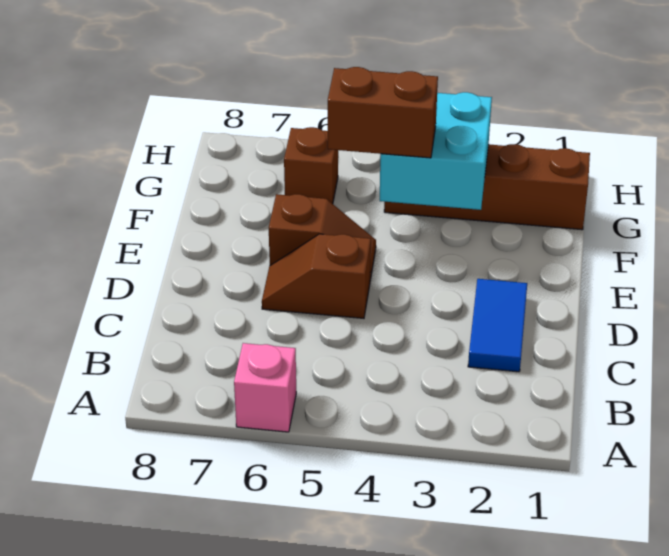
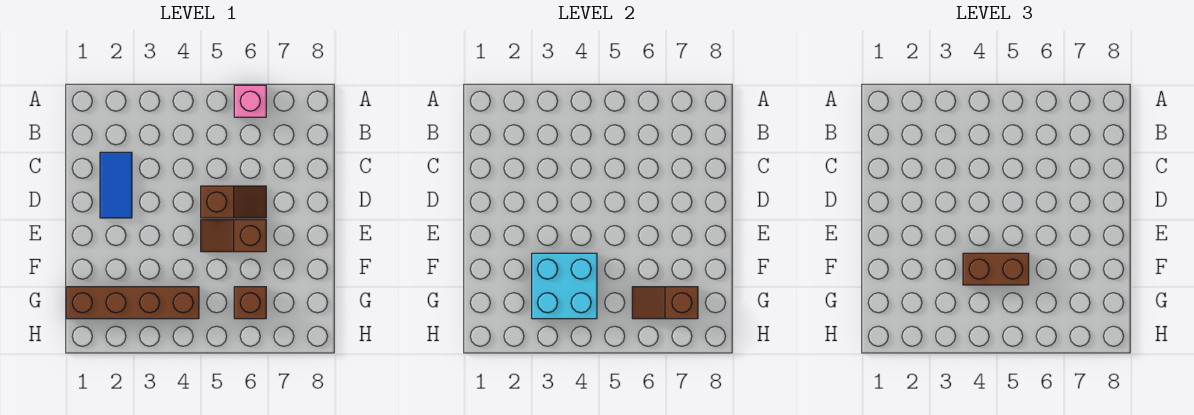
none -> brown 1x2 slope [632,287,698,319]

